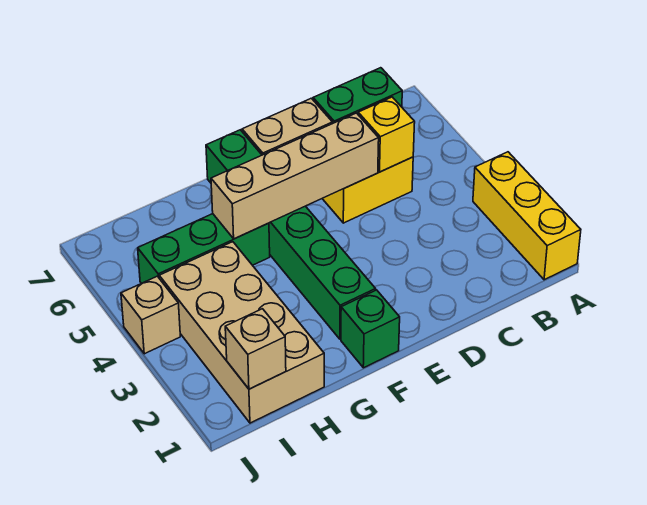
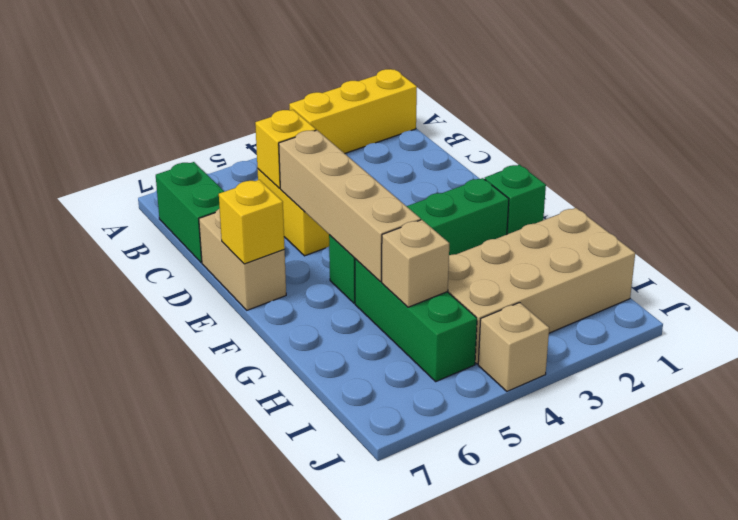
none -> yellow 1x1 brick [219,180,285,264]
green 1x6 brick [206,130,376,339] -> green 1x4 brick [329,178,509,303]
tan 1x1 brick [225,309,286,389] -> tan 1x1 brick moved to [382,220,449,307]

